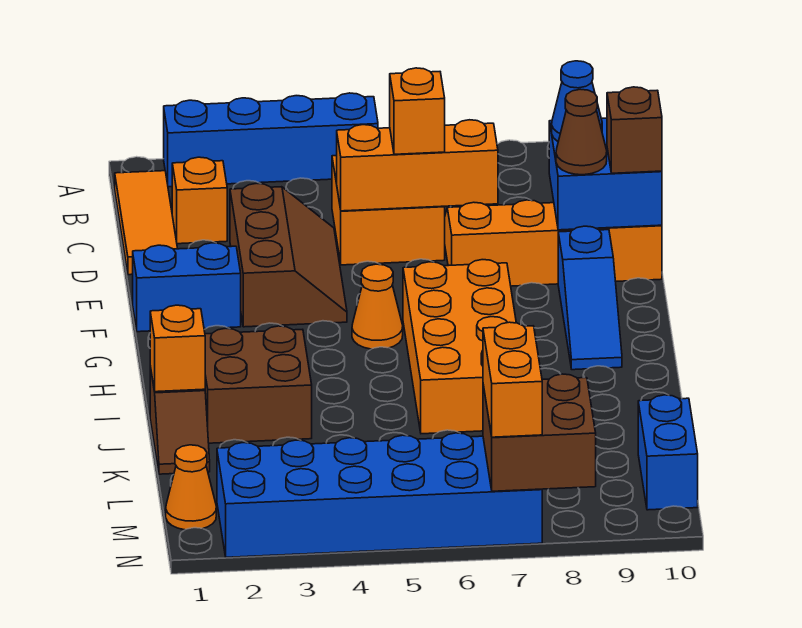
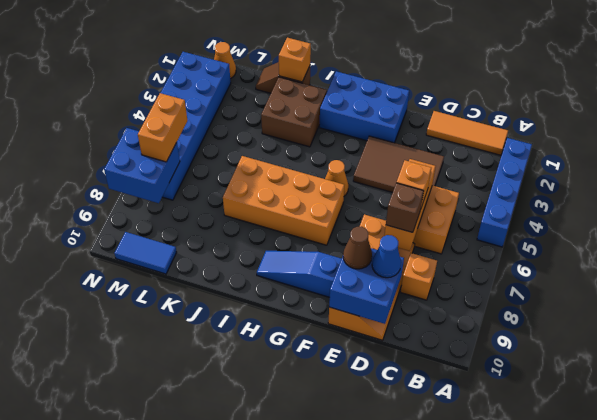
orange 1x1 brick [172,157,227,244] -> orange 1x1 brick moved to [401,253,437,300]
brown 2x3 slope [230,183,347,327] -> brown 2x3 tile [353,136,444,193]
brown 1x1 brick [607,87,662,173] -> brown 1x1 brick moved to [386,183,423,232]
blue 1x2 brick [133,243,241,332] -> blue 2x3 brick [320,71,409,143]
blue 1x2 brick [638,395,698,510] -> blue 1x2 tile [114,232,177,274]
brown 2x2 brick [483,374,596,491] -> blue 2x2 brick [104,128,180,203]
orange 1x2 brick [483,322,542,437] -> orange 1x2 brick turned to [138,93,187,162]

